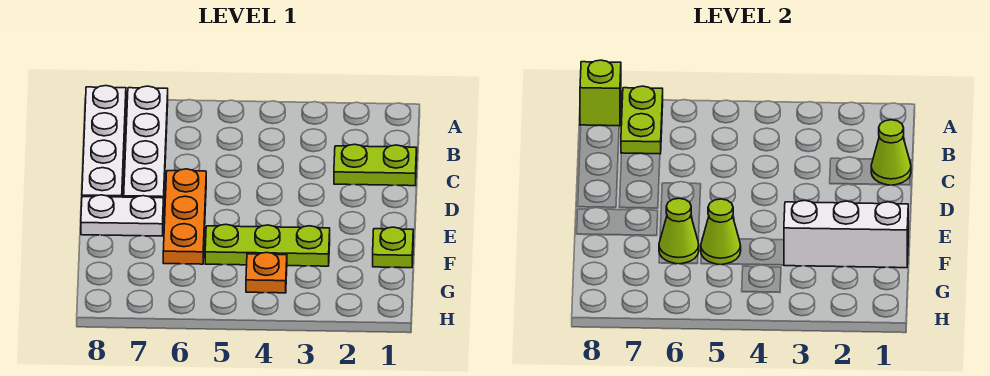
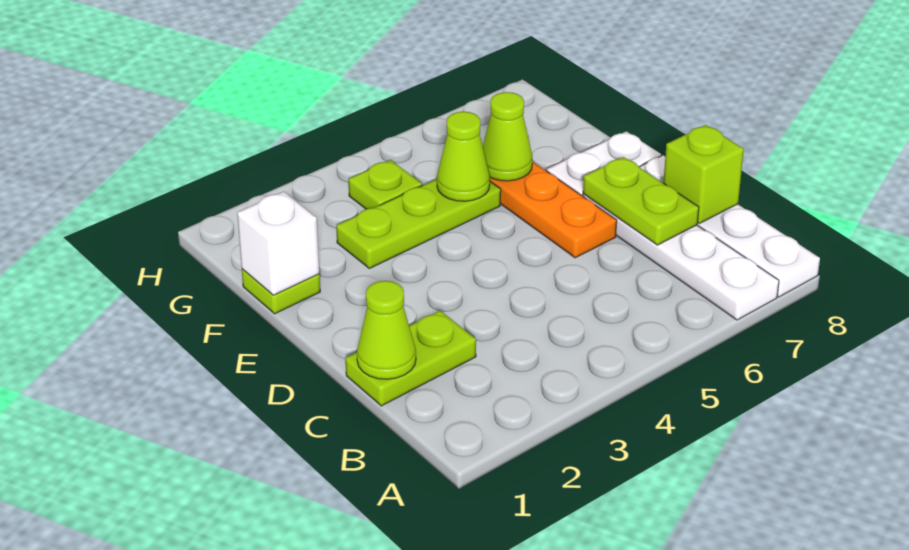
lime 1x2 plate [621,86,663,154] -> lime 1x2 plate moved to [583,157,699,245]
lime 1x1 brick [580,60,621,126] -> lime 1x1 brick moved to [663,125,744,223]
white 1x3 brick [784,200,908,268] -> white 1x1 brick [237,192,319,295]
orange 1x1 plate [246,252,287,293] -> lime 1x1 plate [349,160,422,209]

